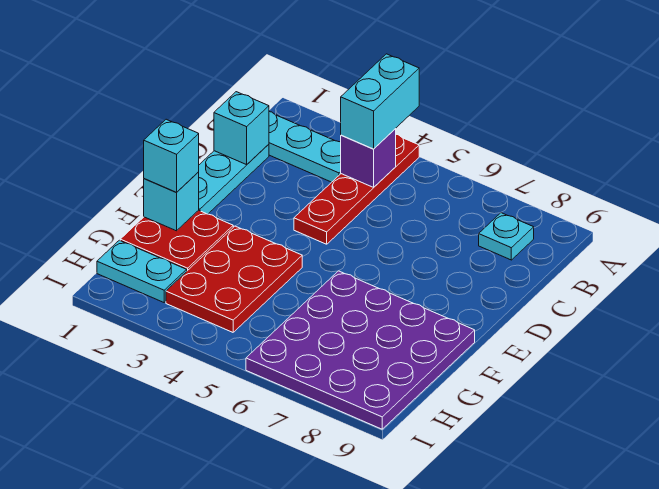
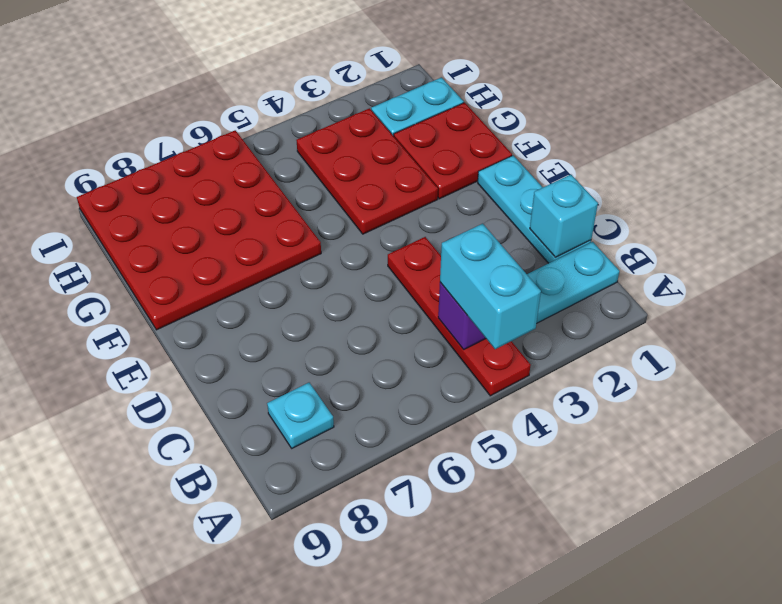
cyan 1x1 brick [144,172,199,231] -> none
cyan 1x1 brick [144,119,199,192] -> none
purple 4x4 plate [246,271,475,429] -> red 4x4 plate [77,130,321,330]

